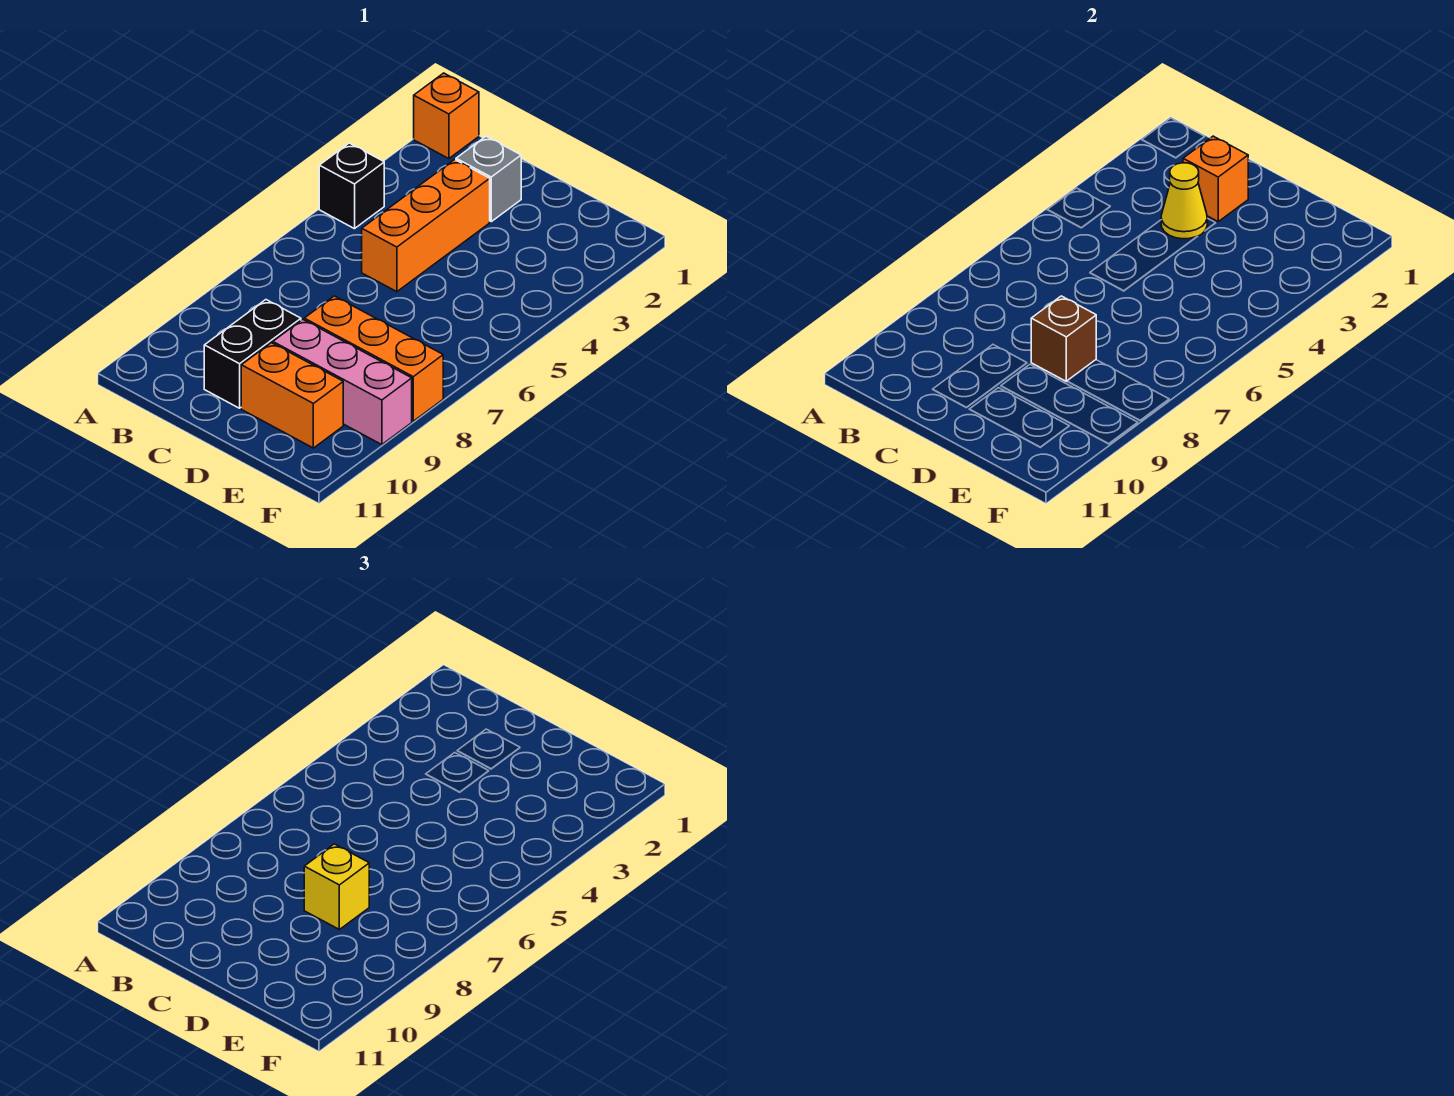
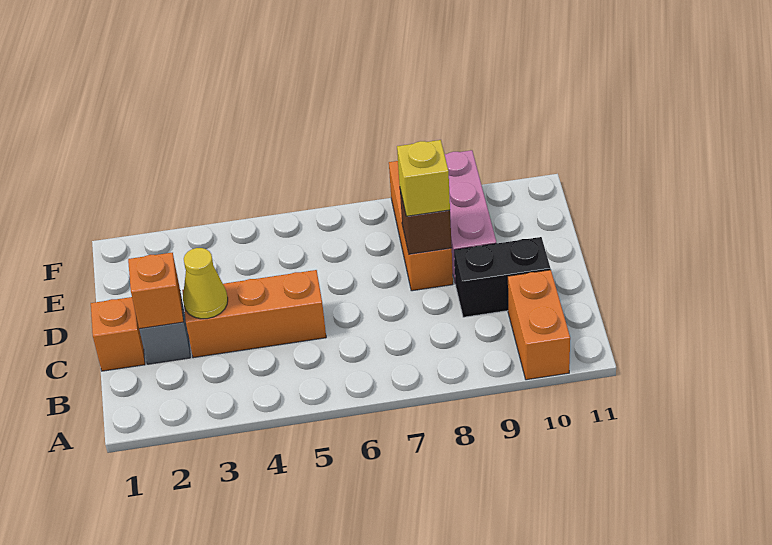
orange 1x1 brick [414,73,479,159] -> orange 1x1 brick moved to [91,297,145,371]
black 1x1 brick [319,143,384,229] -> none
orange 1x2 brick [241,343,343,448] -> orange 1x2 brick moved to [508,270,570,380]

